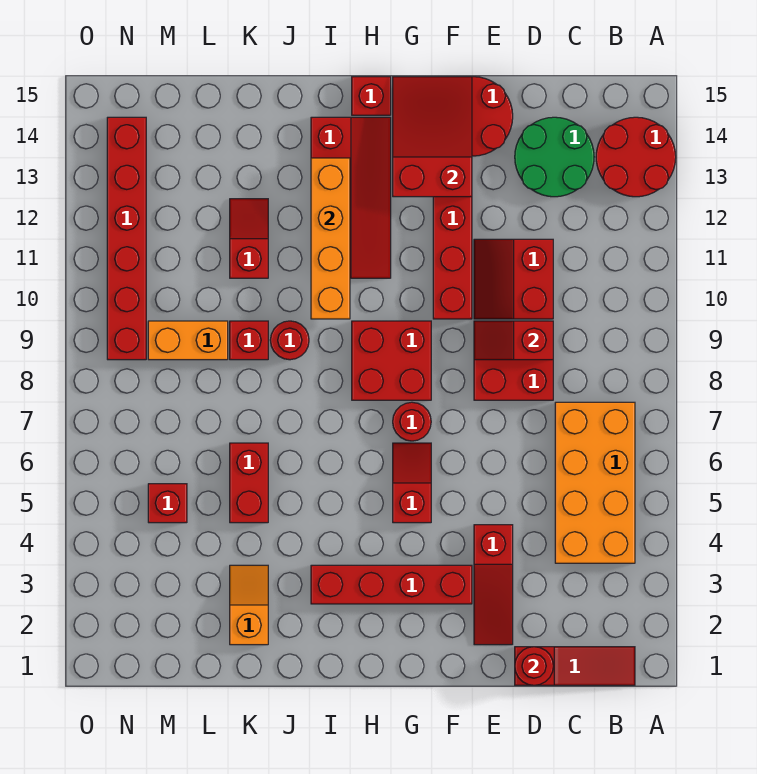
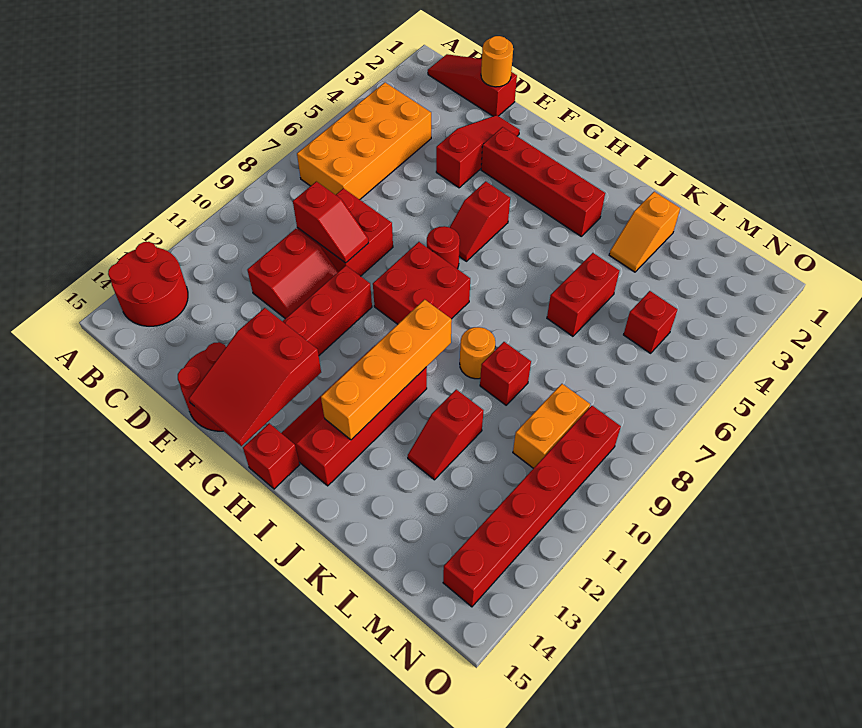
green 2x2 round brick [515,117,594,197] -> none
red 1x1 round brick [515,647,553,685] -> orange 1x1 round brick [481,36,513,87]
red 1x1 round brick [270,321,309,360] -> orange 1x1 round brick [460,327,495,379]
orange 1x2 brick [148,321,228,360] -> orange 1x2 brick turned to [513,384,590,468]

